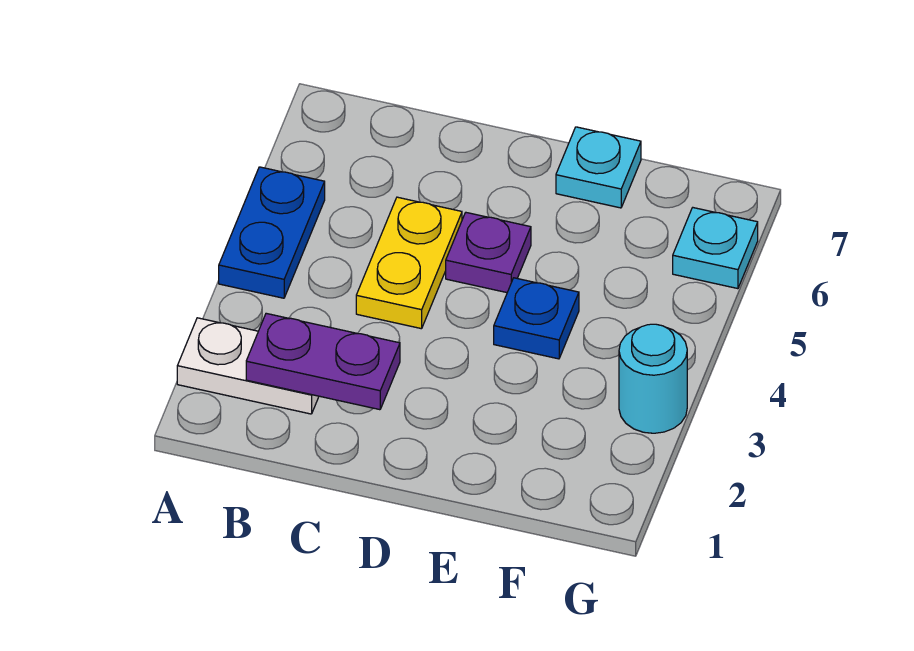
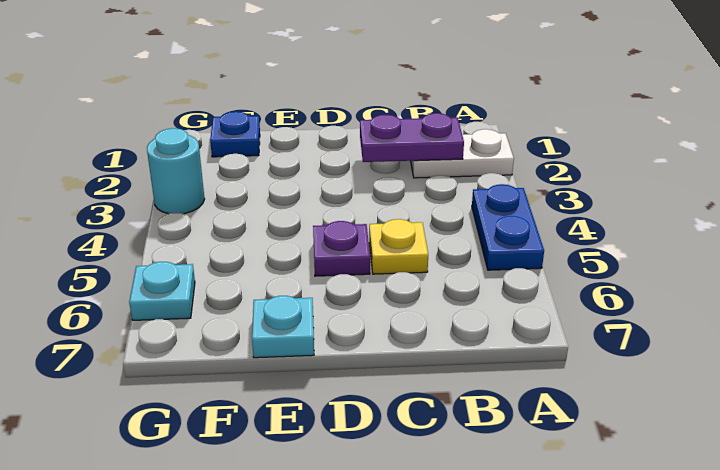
yellow 1x2 plate [356,197,462,329] -> yellow 1x1 plate [369,219,428,274]
blue 1x1 plate [494,278,579,359] -> blue 1x1 plate moved to [210,111,260,157]

